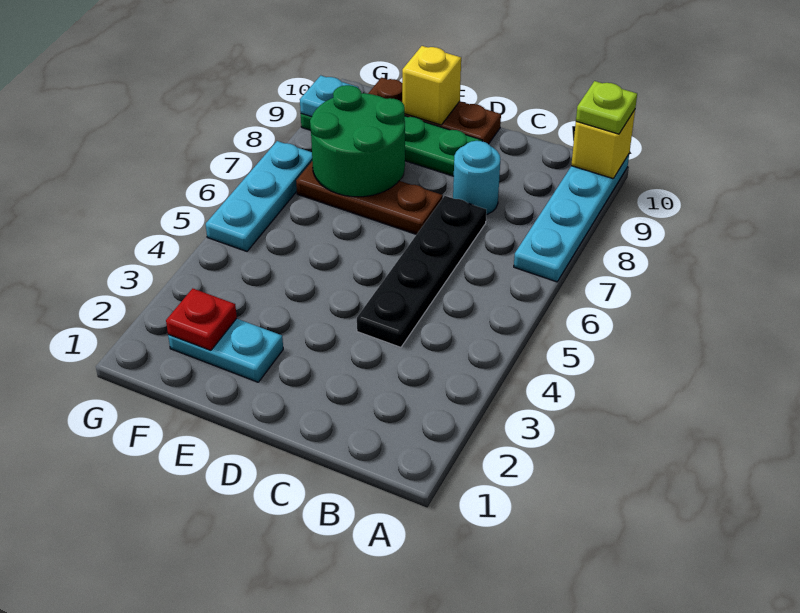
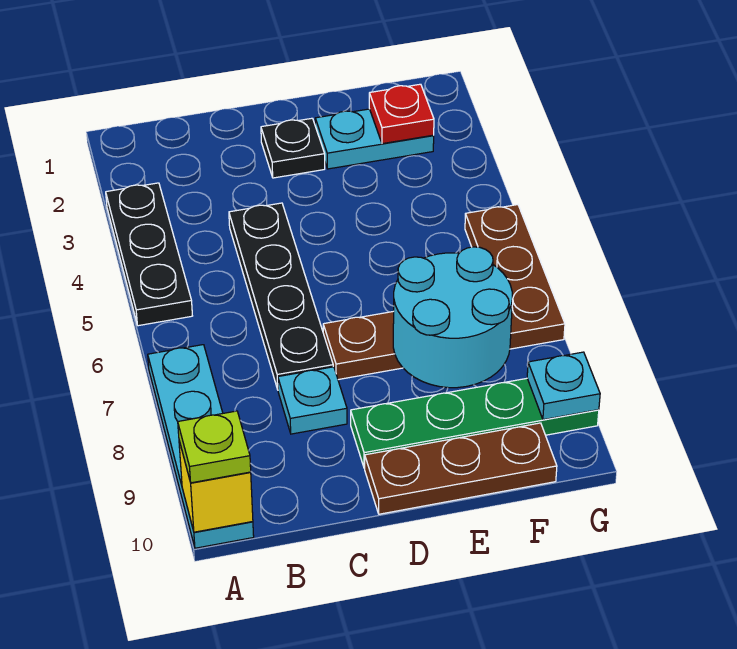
none -> black 1x3 plate [106,183,192,326]
cyan 1x1 round brick [453,141,500,215] -> cyan 1x1 plate [278,367,347,434]
none -> black 1x1 plate [261,118,325,178]
green 2x2 round brick [310,85,405,197] -> cyan 2x2 round brick [393,247,513,388]
yellow 1x1 brick [402,46,461,125] -> none
cyan 1x3 plate [206,141,312,251] -> brown 1x3 plate [465,205,565,349]

